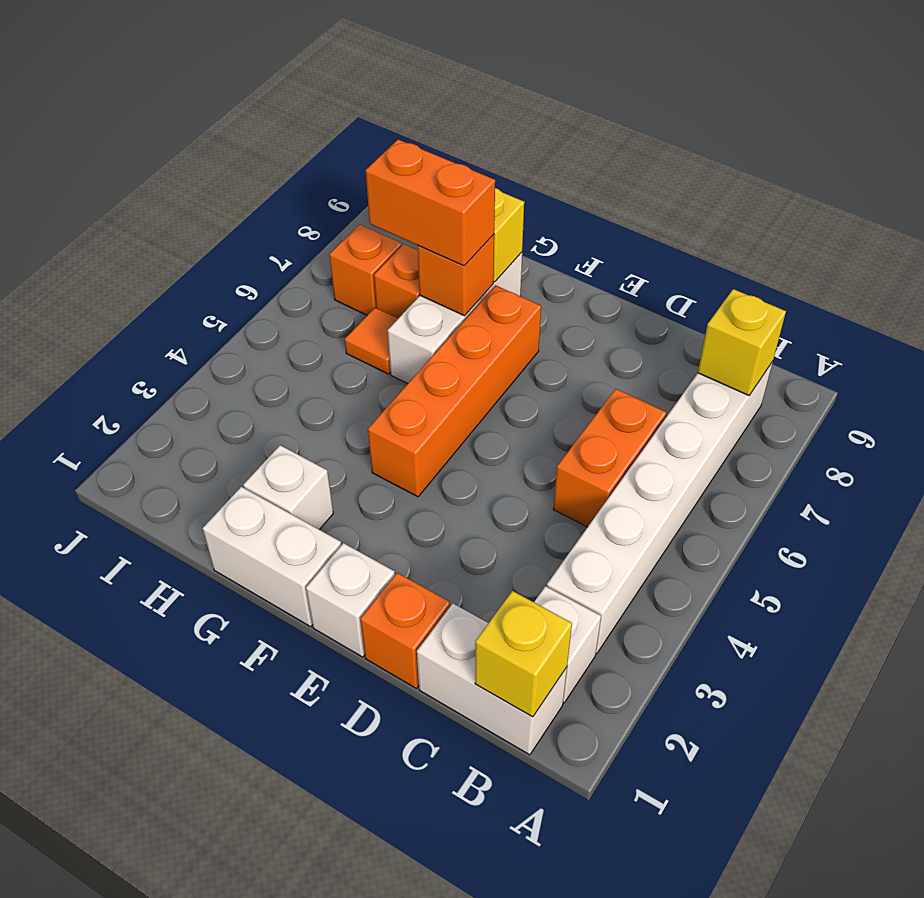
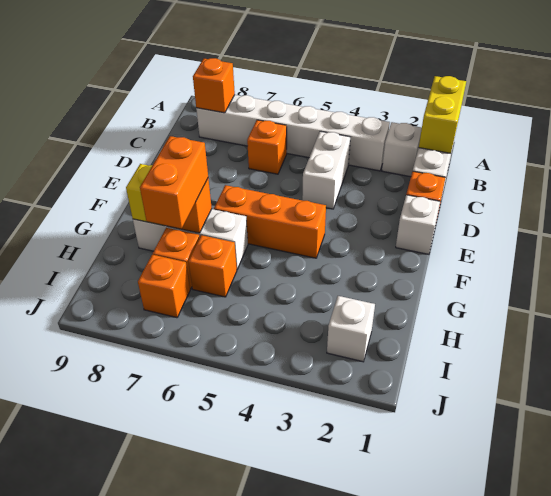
yellow 1x1 brick [475,591,572,717] -> yellow 1x2 brick [419,76,466,153]
yellow 1x1 brick [698,289,786,396] -> orange 1x1 brick [193,58,235,113]
orange 1x2 brick [553,389,666,527] -> orange 1x1 brick [247,120,287,174]
white 1x2 brick [203,487,341,627] -> white 1x2 brick moved to [302,131,350,209]
orange 1x4 brick [368,285,541,497] -> orange 1x3 brick [214,185,326,258]
white 1x1 brick [243,445,333,530] -> white 1x1 brick moved to [327,296,375,362]
orange 1x1 tile [345,308,398,374] -> orange 1x1 brick [188,235,237,297]

